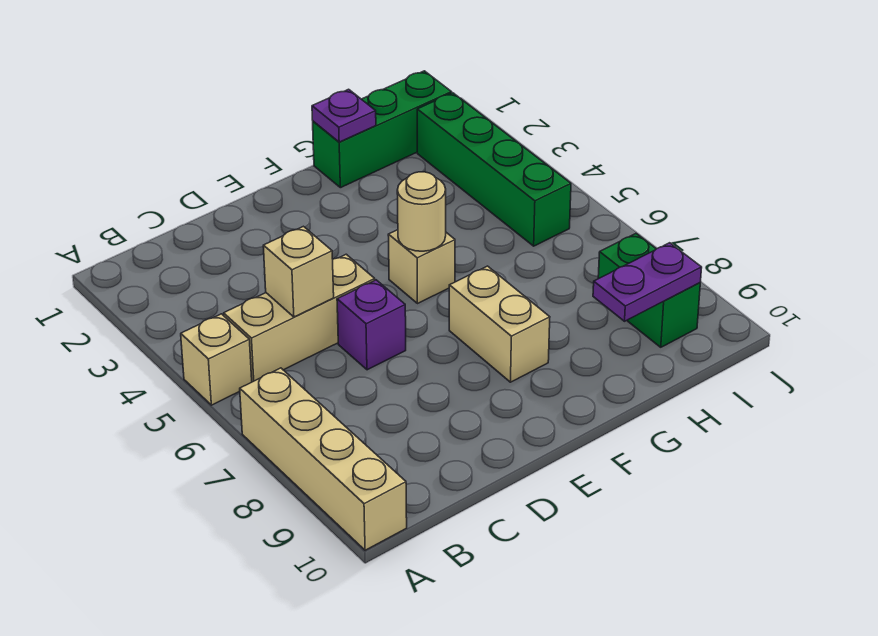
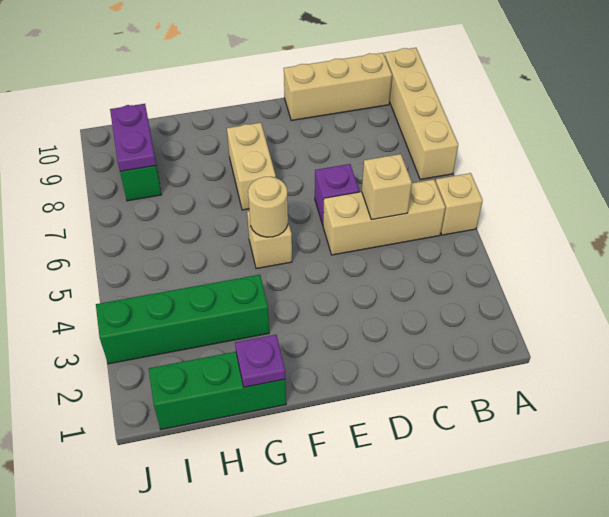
none -> tan 1x3 brick [284,53,392,121]
purple 1x2 plate [593,243,702,321] -> purple 1x2 plate turned to [110,104,156,171]
green 1x4 brick [417,93,571,246] -> green 1x4 brick turned to [96,275,269,364]

